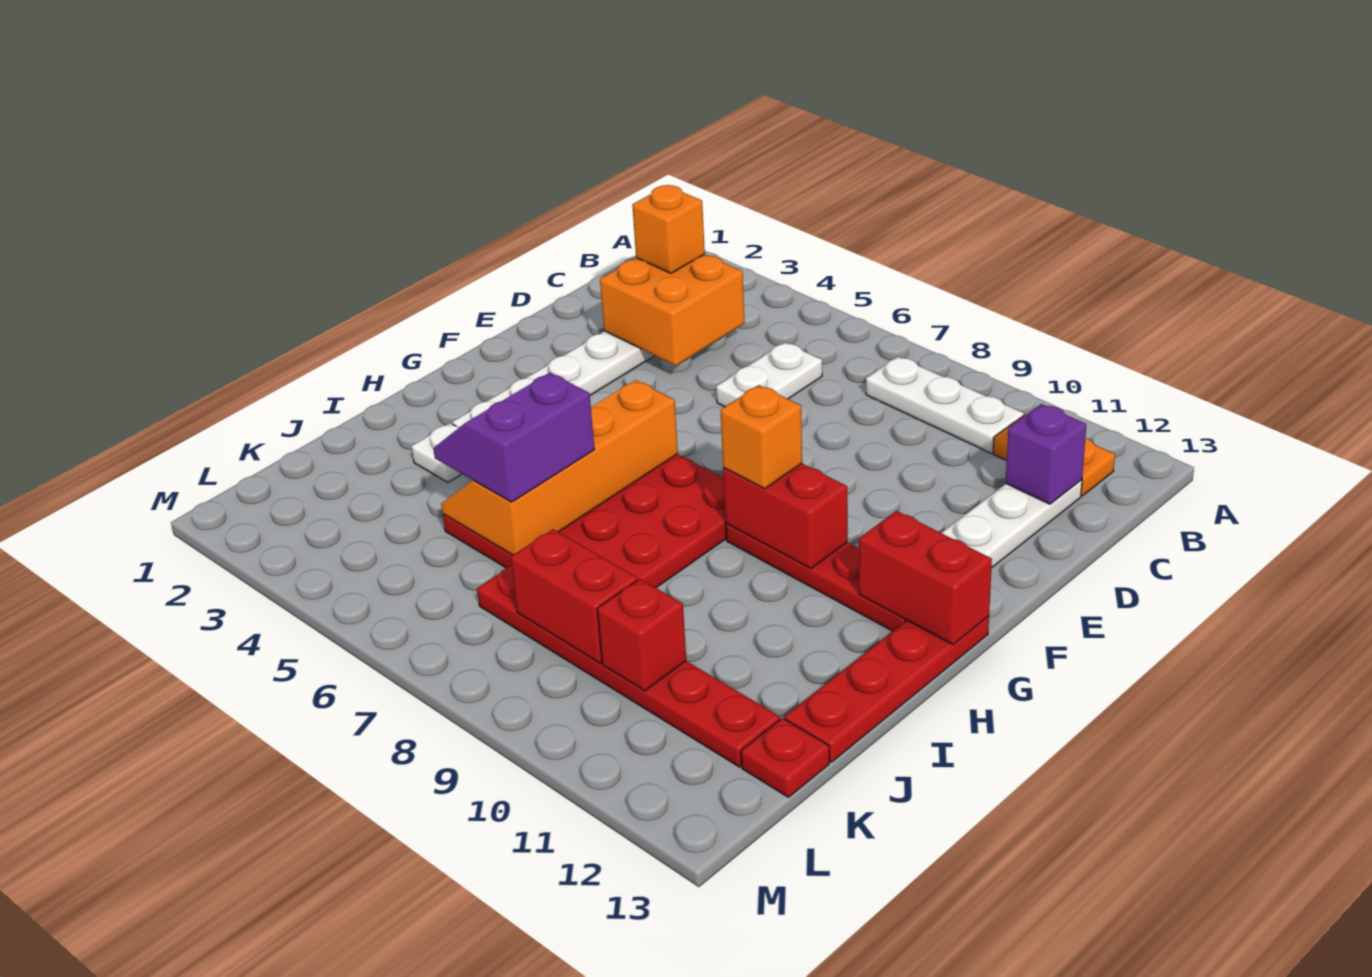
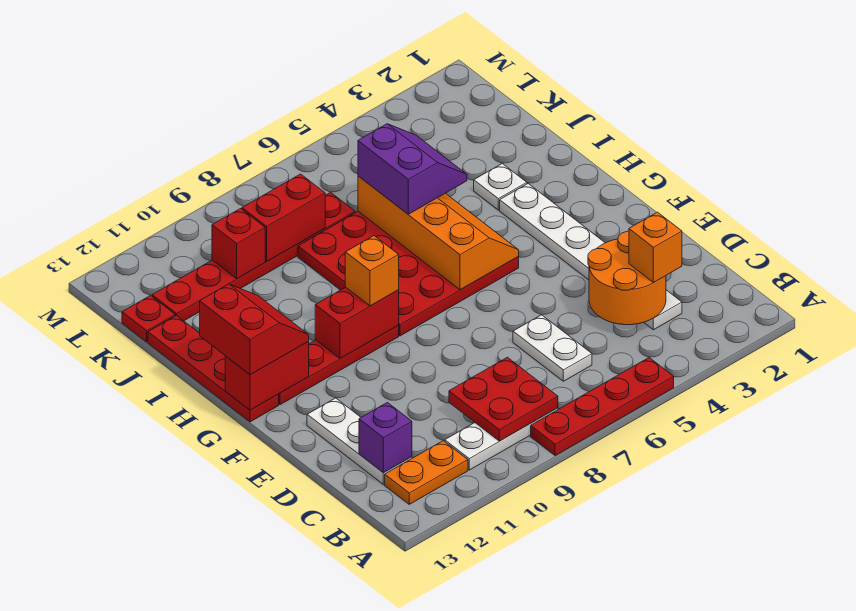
none -> red 1x4 plate [531,358,674,456]
none -> red 2x2 plate [449,357,558,441]
orange 2x2 brick [600,254,745,366] -> orange 2x2 round brick [588,231,666,325]
none -> red 2x2 slope [200,284,309,374]

